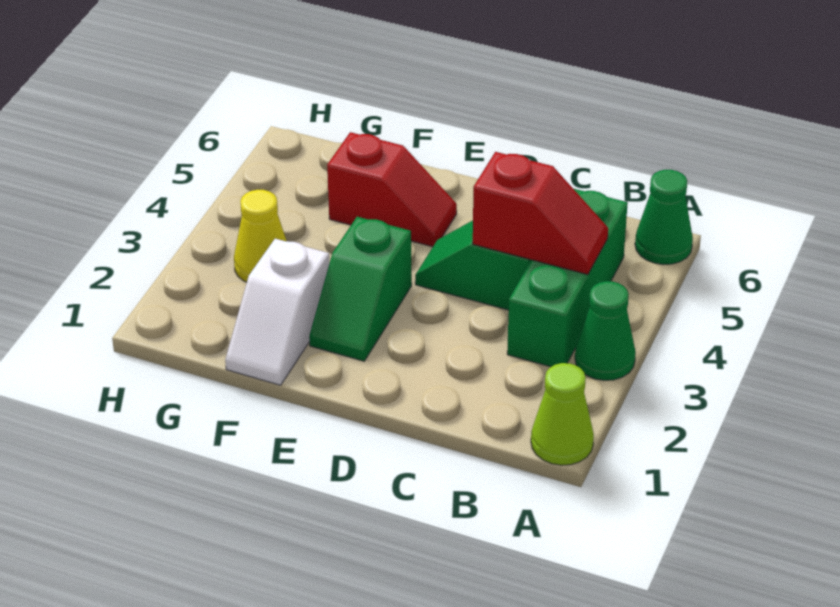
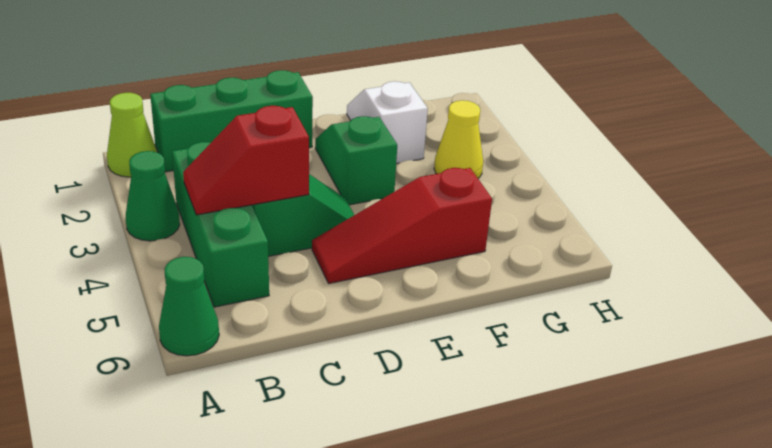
none -> green 1x3 brick [150,70,313,172]
red 1x2 slope [327,132,457,247] -> red 1x3 slope [312,168,492,283]

